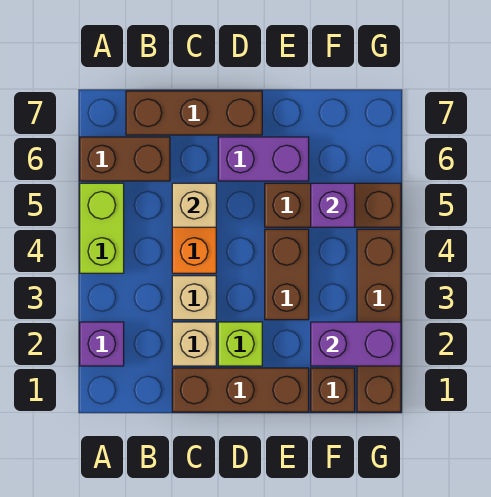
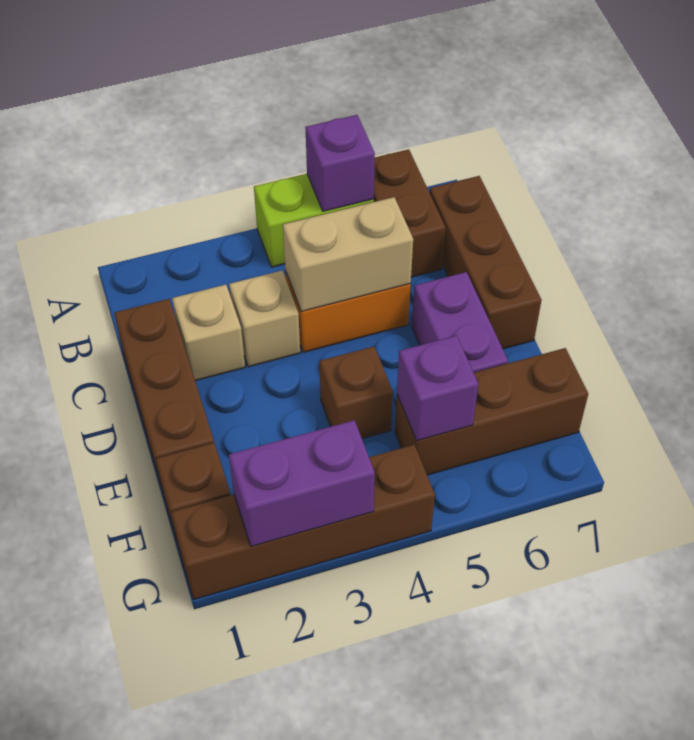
purple 1x1 brick [80,322,124,366] -> purple 1x1 brick moved to [305,115,375,211]
tan 1x1 brick [172,183,216,227] -> tan 1x2 brick [283,197,413,311]
lime 1x1 brick [218,322,262,366] -> none
brown 1x2 brick [265,229,309,320] -> brown 1x1 brick [320,346,393,439]
brown 1x3 brick [265,183,401,227] -> brown 1x3 brick turned to [395,348,588,475]
purple 1x2 brick [311,322,401,366] -> purple 1x2 brick turned to [229,420,375,547]

